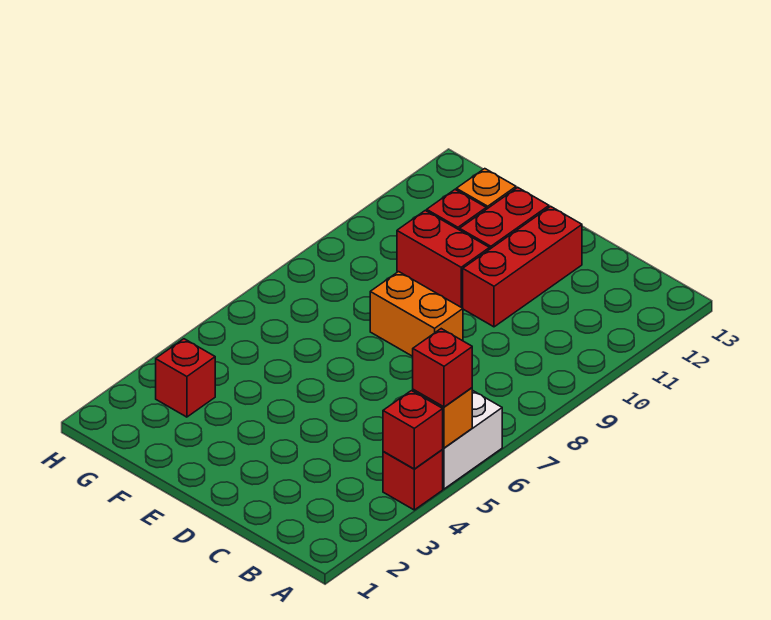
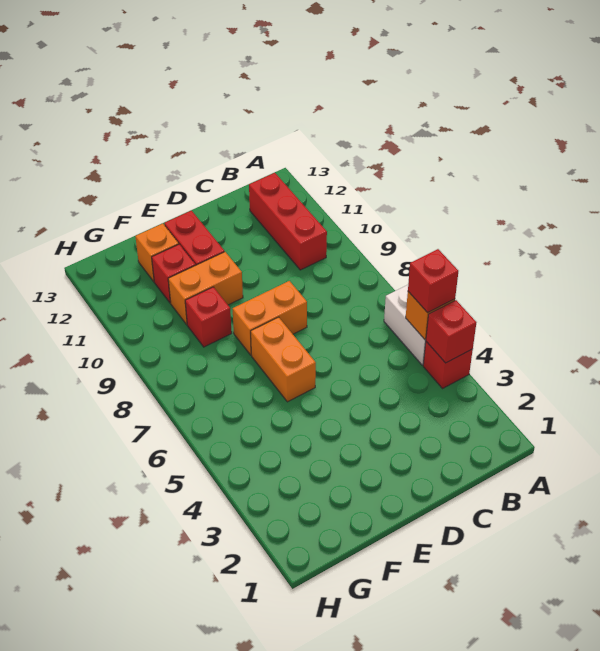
red 1x3 brick [463,206,582,327] -> red 1x3 brick moved to [249,173,327,270]
none -> orange 1x2 brick [251,317,316,402]
red 1x2 brick [397,211,490,308] -> orange 1x2 brick [168,252,243,325]
red 1x1 brick [156,339,215,417] -> red 1x1 brick moved to [185,287,232,347]

